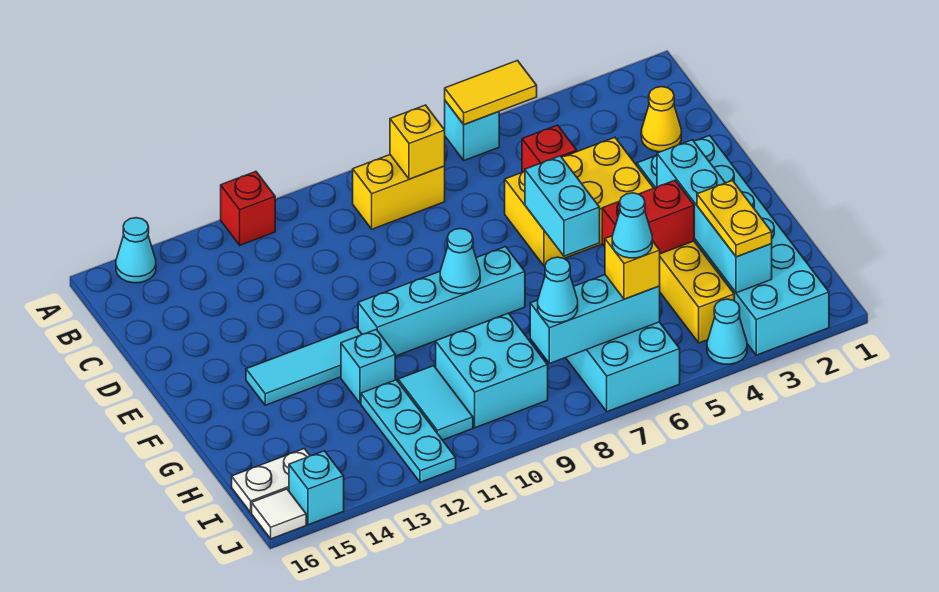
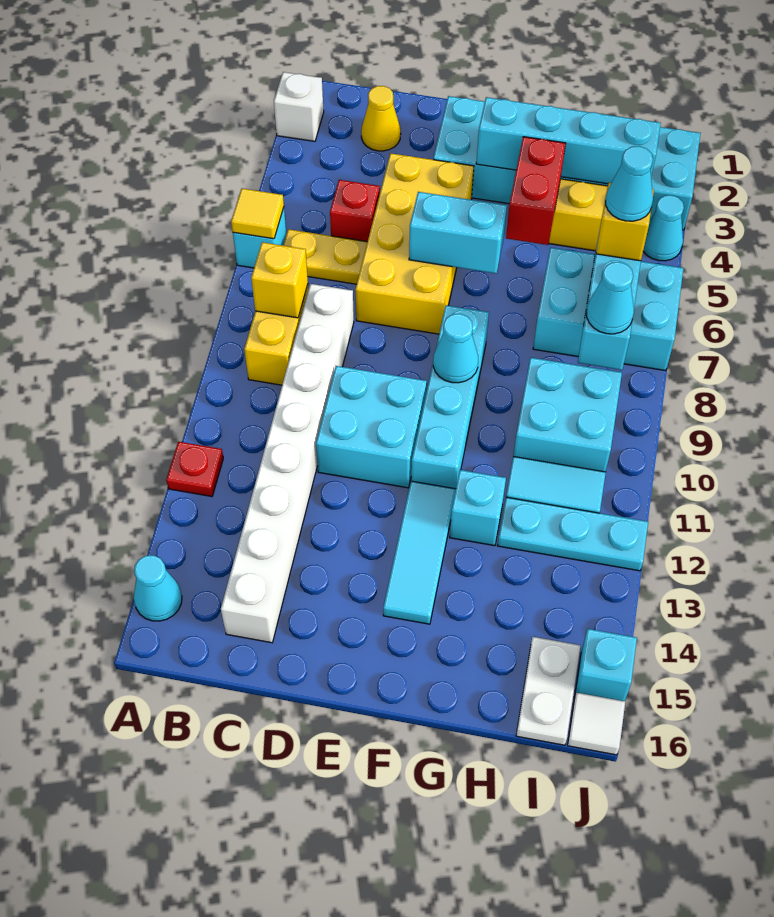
none -> white 1x1 brick [274,72,324,141]
yellow 1x2 tile [445,61,537,125] -> yellow 1x1 tile [231,189,284,239]
red 1x1 brick [221,172,275,245] -> red 1x1 plate [166,442,223,497]
none -> white 1x8 brick [221,284,354,643]
yellow 2x3 brick [505,137,653,266] -> yellow 2x4 brick [355,153,474,334]
none -> cyan 2x2 brick [316,366,427,488]
yellow 1x2 plate [697,181,772,257] -> yellow 1x2 plate moved to [283,229,367,284]

